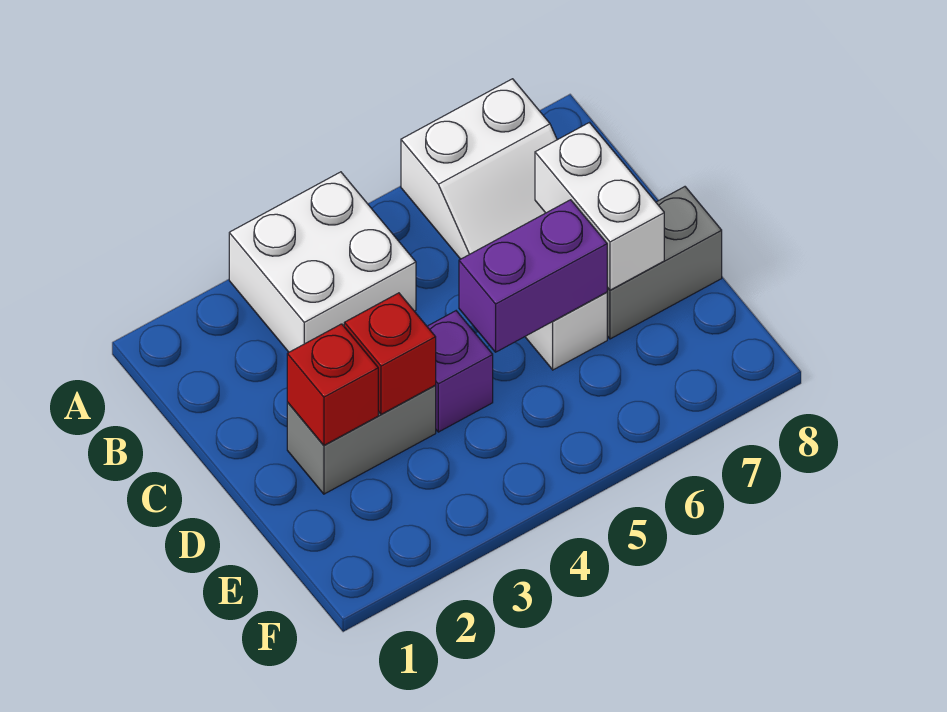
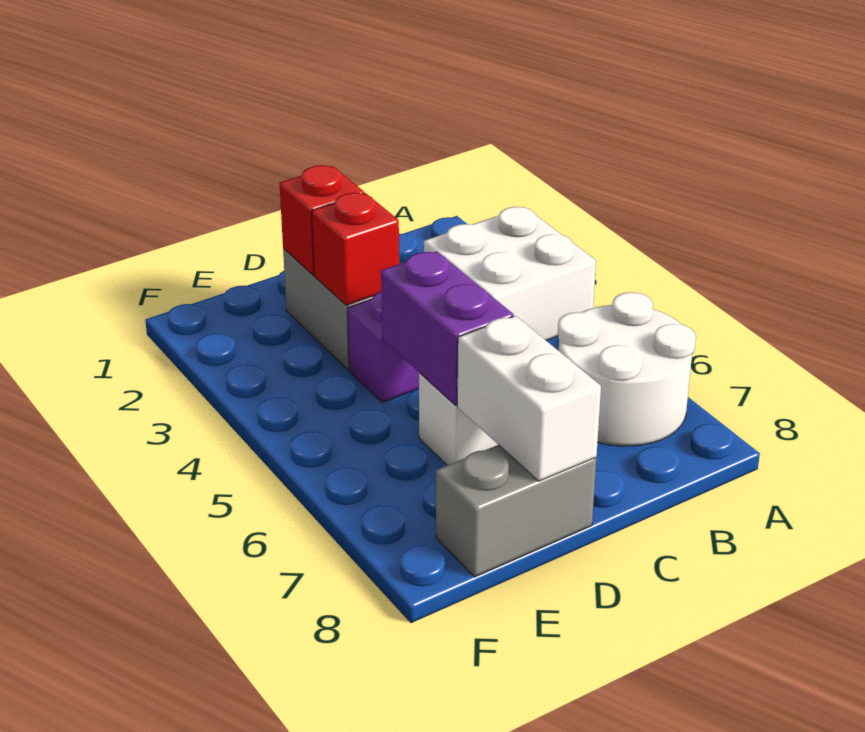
white 2x2 slope [401,79,557,259] -> white 2x2 round brick [558,292,696,446]
white 1x2 brick [535,123,664,290] -> white 1x2 brick turned to [457,316,601,481]
grey 1x2 brick [607,187,722,339] -> grey 1x2 brick turned to [436,445,596,577]

